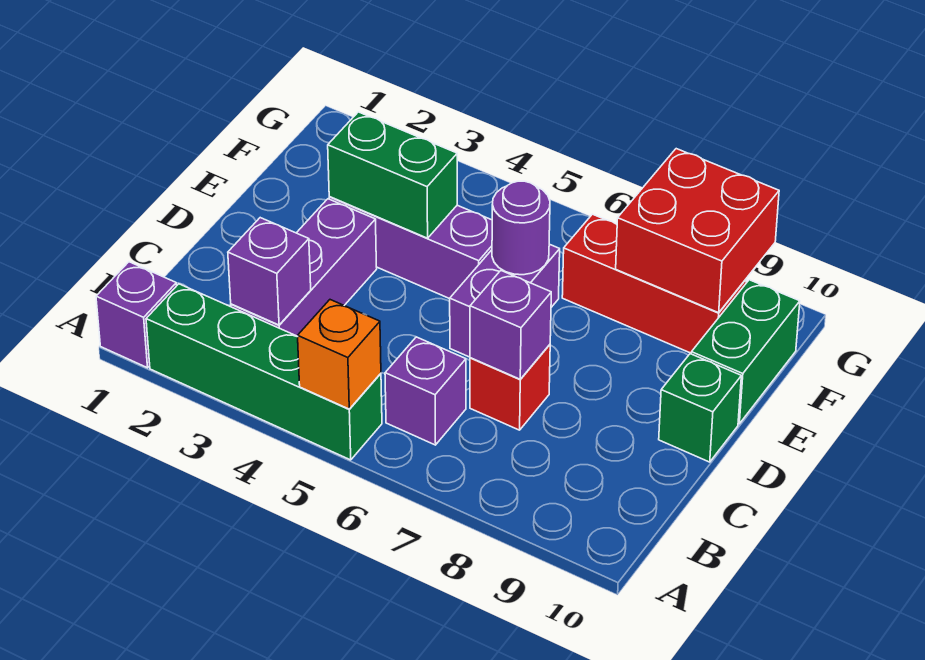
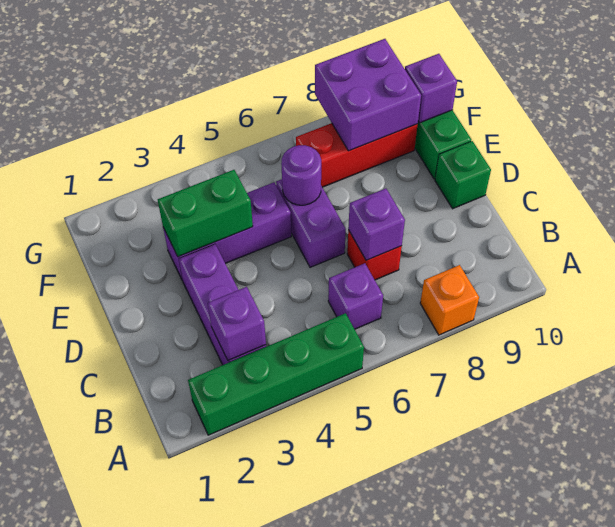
purple 1x1 brick [96,262,177,368] -> purple 1x1 brick moved to [405,54,457,123]
orange 1x1 brick [297,300,381,409] -> orange 1x1 brick moved to [420,265,479,335]
red 2x2 brick [616,149,779,313] -> purple 2x2 brick [315,39,421,151]

